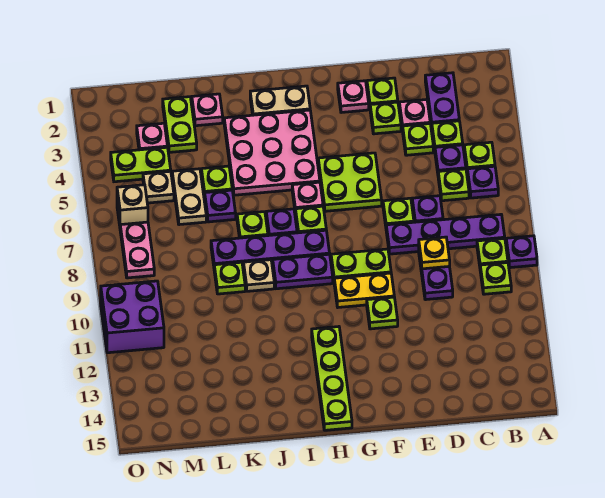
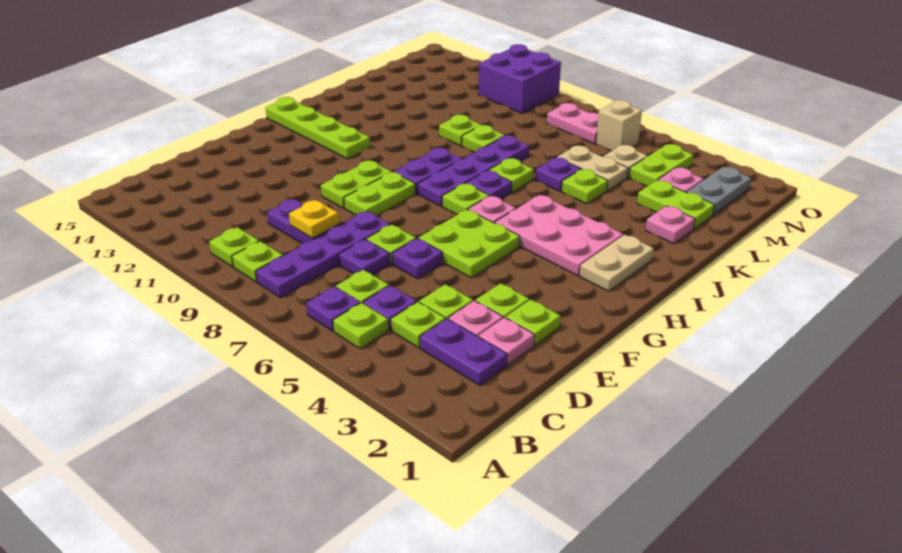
purple 1x1 plate [506,236,537,268] -> purple 1x1 plate moved to [392,238,443,279]
pink 1x1 plate [338,81,369,113] -> pink 1x1 plate moved to [479,317,534,365]
yellow 1x2 plate [334,273,394,307] -> lime 1x2 plate [321,161,391,208]
lime 1x1 plate [367,297,398,329] -> lime 1x1 plate moved to [439,115,481,146]
pink 3x3 plate [224,110,320,195] -> pink 2x3 plate [495,195,623,276]
tan 1x1 plate [244,260,274,291] -> none
none -> grey 1x2 plate [687,167,751,215]

